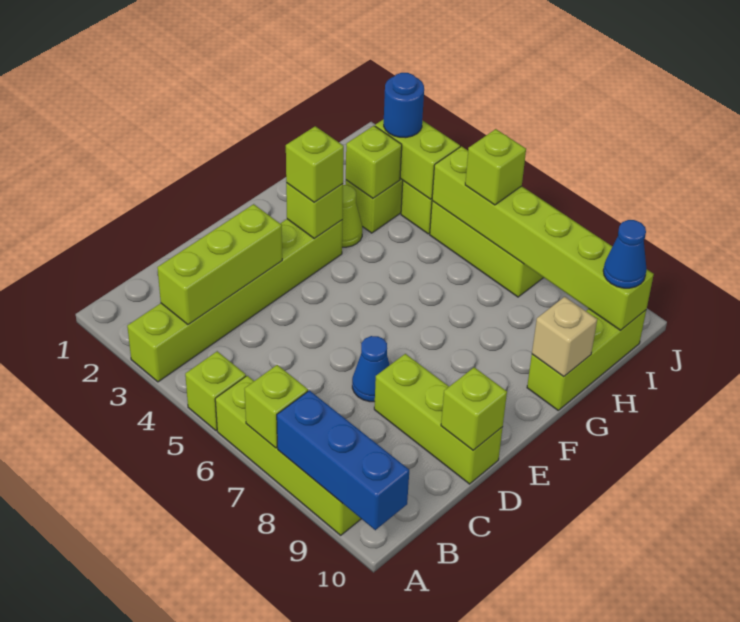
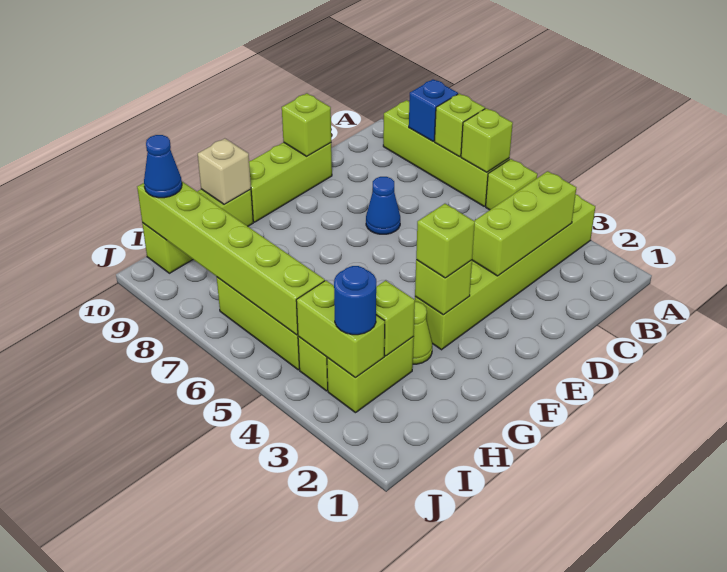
blue 1x3 brick [277,390,409,530] -> blue 1x1 brick [409,79,458,141]
lime 1x3 brick [374,354,503,484] -> lime 1x3 brick turned to [249,142,332,222]
lime 1x1 brick [465,129,526,205] -> lime 1x1 brick moved to [461,108,513,172]

